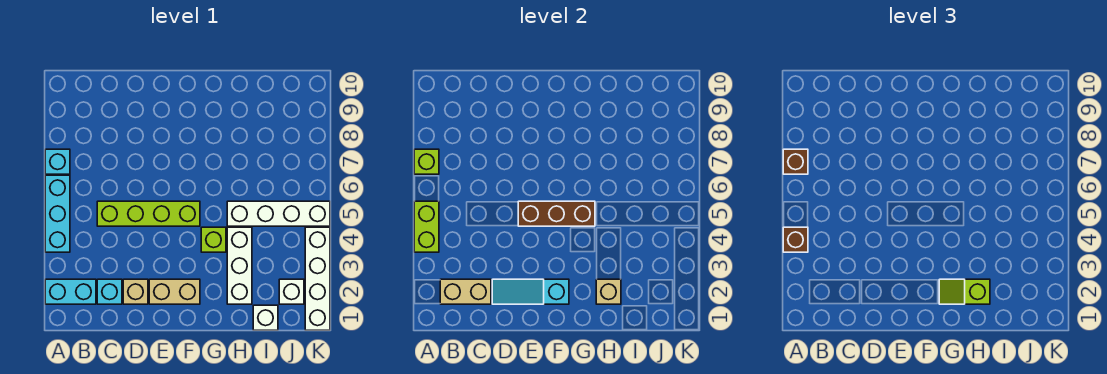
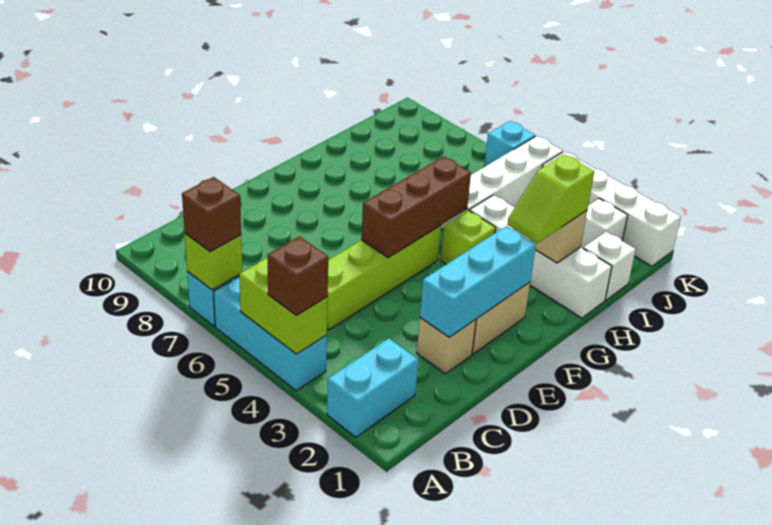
tan 1x2 brick [440,279,491,304] -> none
cyan 1x1 brick [97,279,122,304] -> cyan 1x1 brick moved to [484,121,535,167]
cyan 1x3 slope [492,279,569,304] -> cyan 1x3 brick [420,226,536,337]
white 1x3 brick [227,227,252,304] -> white 1x4 brick [470,195,612,318]

